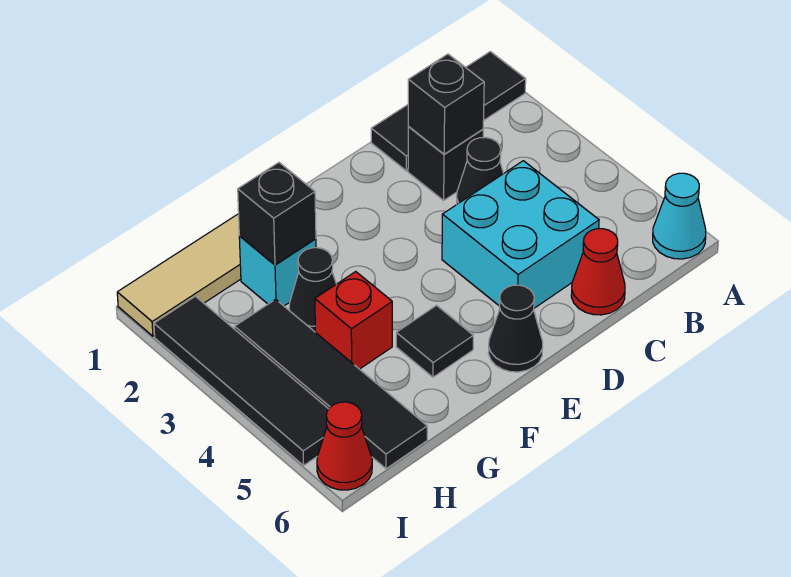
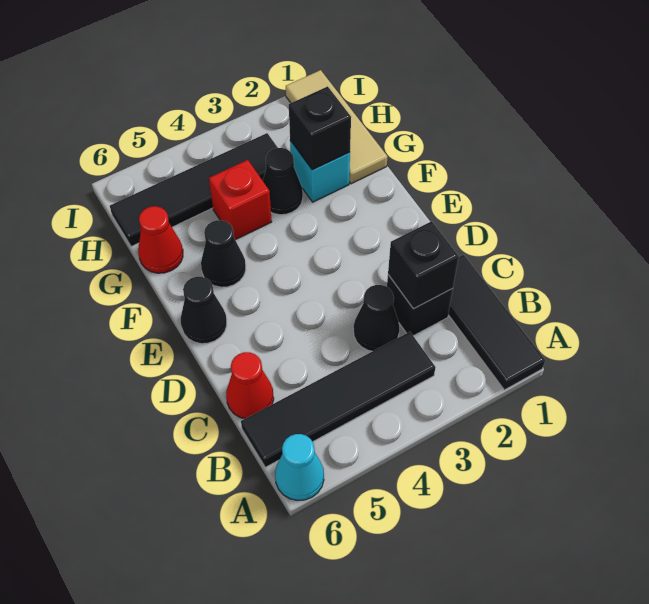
cyan 2x2 brick [442,161,599,308] -> none
black 1x1 tile [396,305,473,377] -> black 1x1 cone [201,220,246,287]
black 1x4 tile [154,296,328,465] -> black 1x4 tile moved to [241,332,436,467]
red 1x1 cone [317,402,372,490] -> red 1x1 cone moved to [138,206,183,273]

